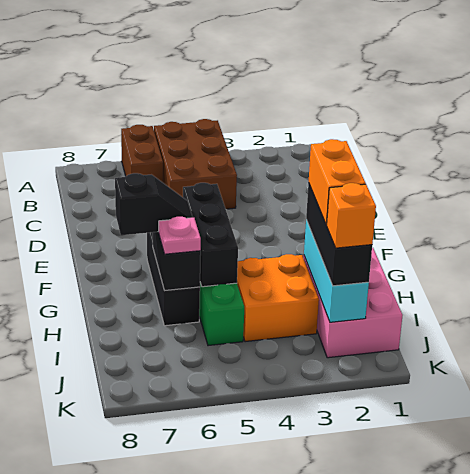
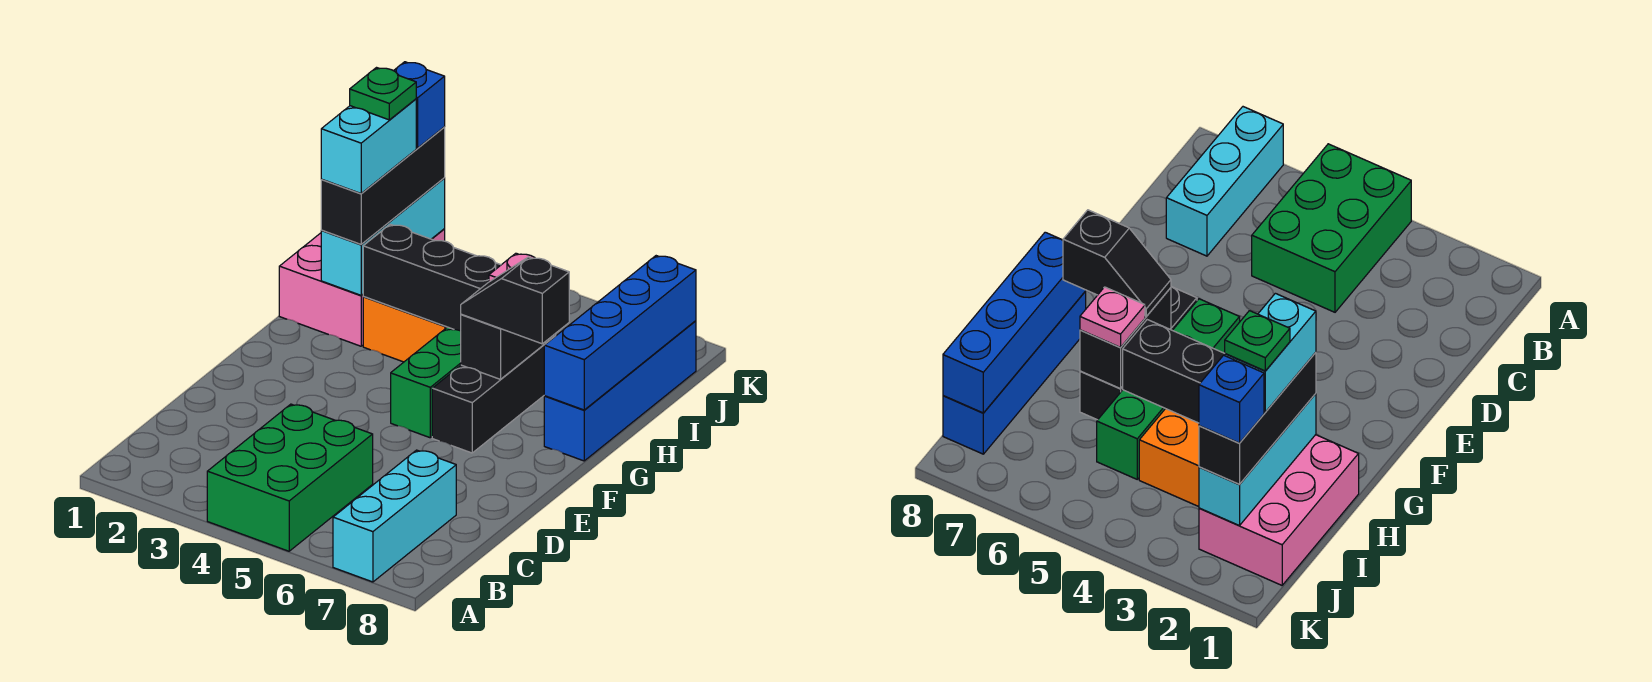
brown 2x3 brick [154,119,237,209] -> green 2x3 brick [207,404,373,551]
brown 1x2 brick [121,125,163,182] -> none
none -> cyan 1x3 brick [333,450,456,582]
black 1x3 brick [183,183,238,287] -> black 1x3 brick turned to [363,224,501,331]
none -> blue 1x4 brick [544,321,696,461]
none -> blue 1x4 brick [544,256,696,410]
orange 1x2 brick [309,139,366,225] -> cyan 1x2 brick [321,99,416,193]
none -> green 1x1 plate [350,68,416,120]
orange 1x1 brick [327,183,376,248] -> blue 1x1 brick [394,62,445,148]

